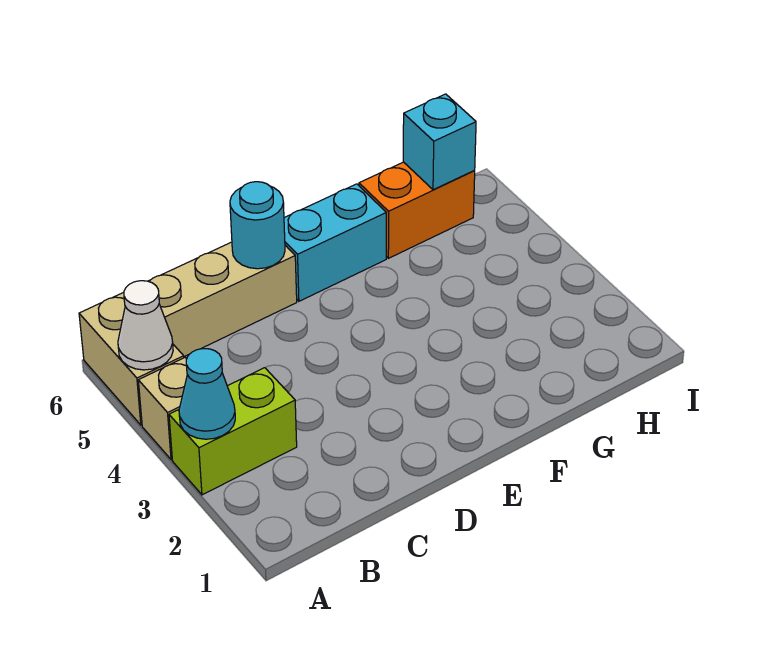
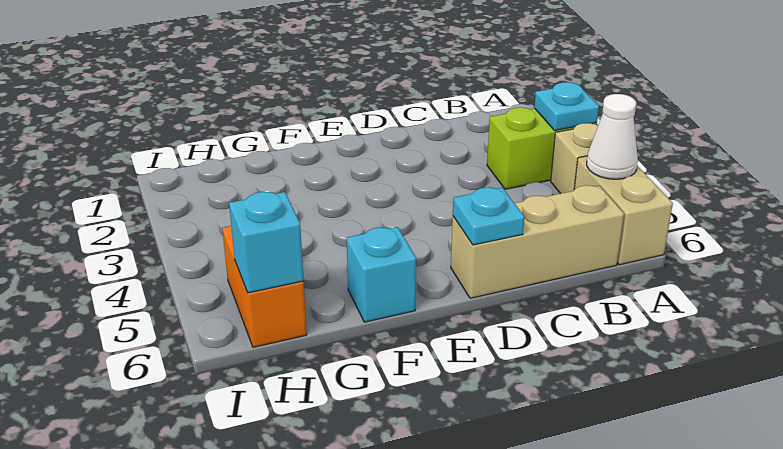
cyan 1x1 cone [179,349,235,439] -> cyan 1x1 plate [534,82,599,131]
cyan 1x1 round brick [230,182,285,269] -> cyan 1x1 plate [453,187,524,245]
cyan 1x2 brick [284,184,386,301] -> cyan 1x1 brick [347,227,416,322]
orange 1x2 brick [359,162,475,258] -> orange 1x2 brick turned to [222,226,307,347]

